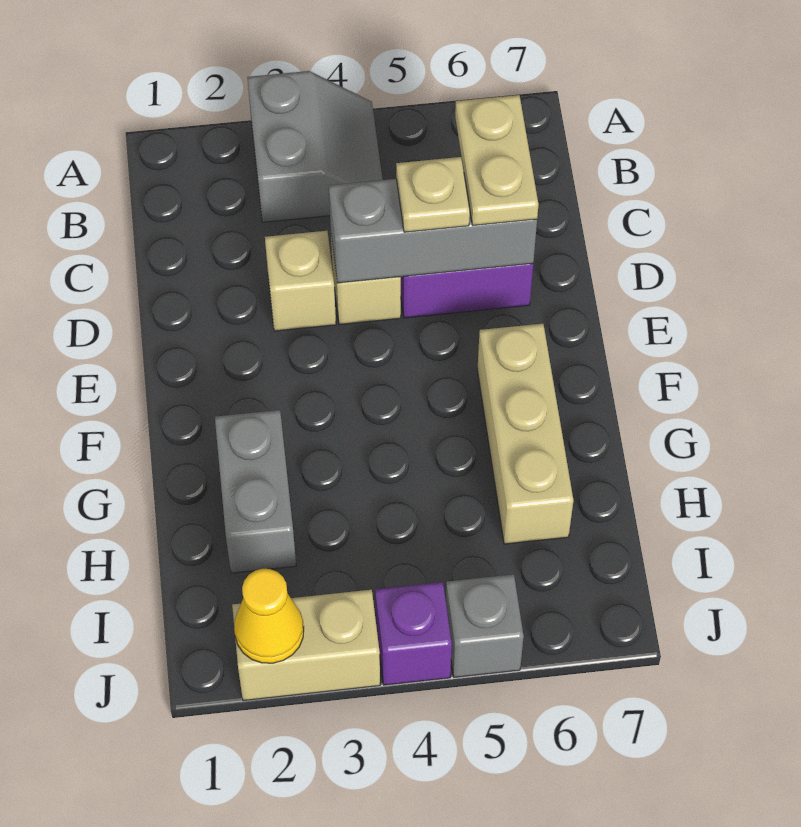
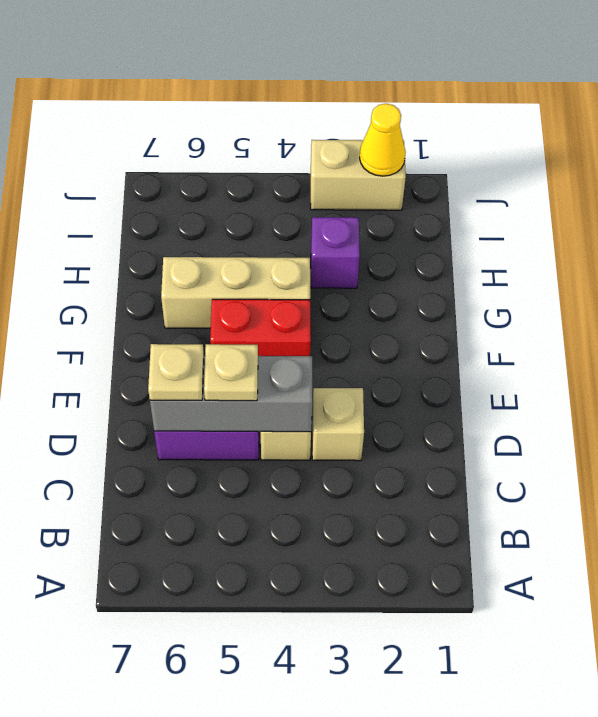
grey 2x2 slope [247,71,383,222] -> none
tan 1x2 plate [455,95,538,225] -> tan 1x1 plate [148,344,204,400]
none -> red 1x2 brick [210,299,311,356]
tan 1x3 brick [477,324,573,544] -> tan 1x3 brick turned to [161,257,310,328]
grey 1x2 brick [215,410,296,573] -> none
purple 1x1 brick [375,582,452,685] -> purple 1x1 brick moved to [311,217,360,288]
grey 1x1 brick [446,574,524,677] -> none

